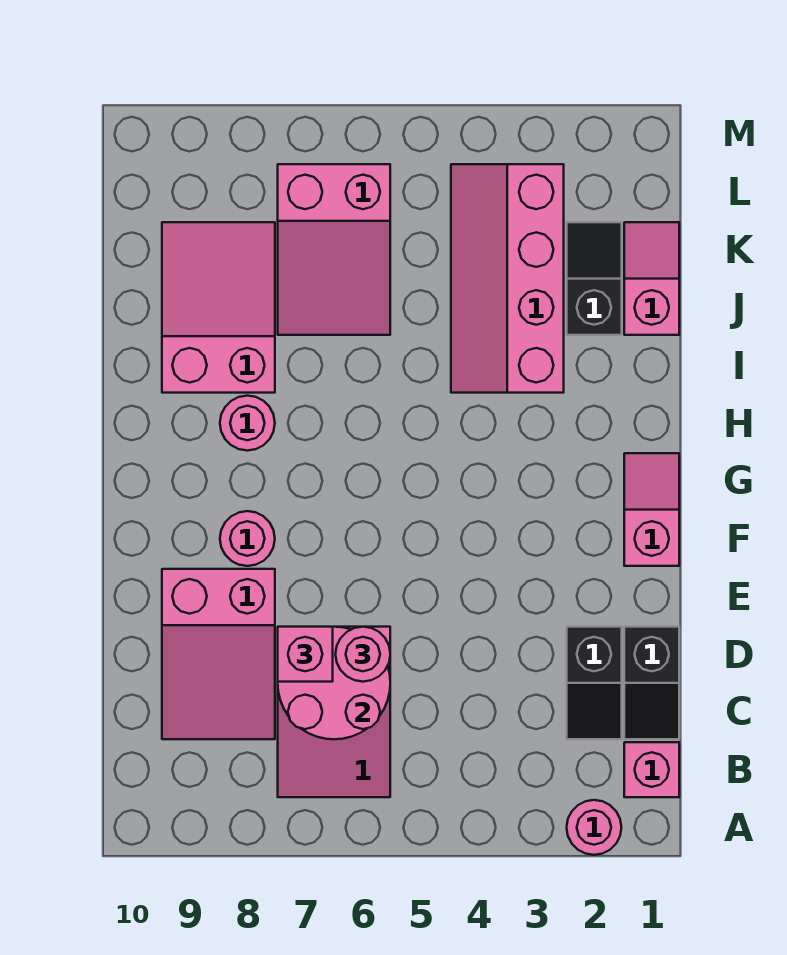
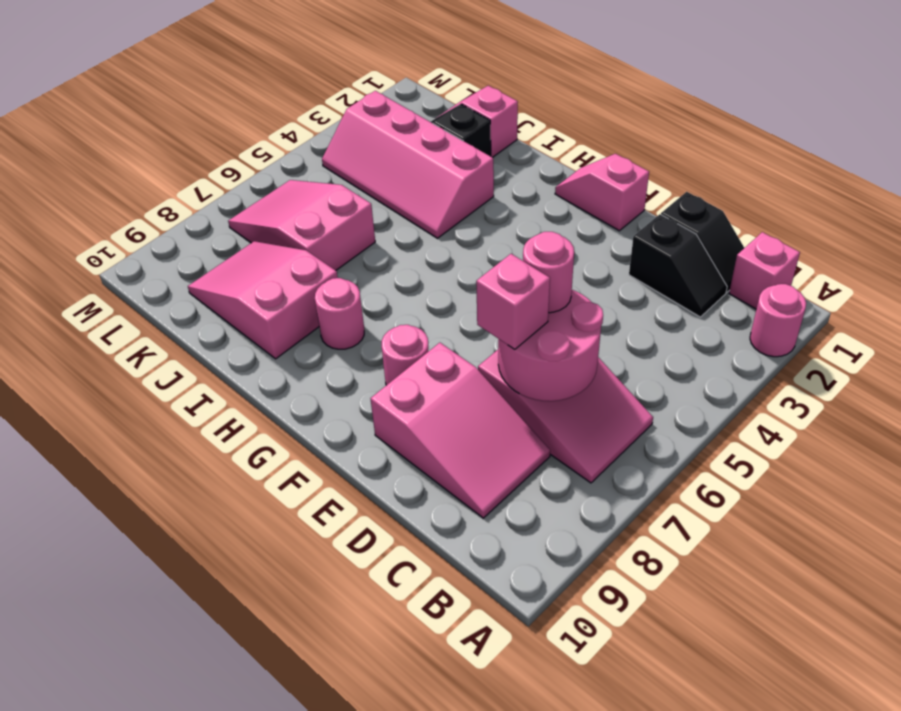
pink 2x3 slope [278,164,390,335] -> pink 2x3 slope turned to [228,180,375,270]

